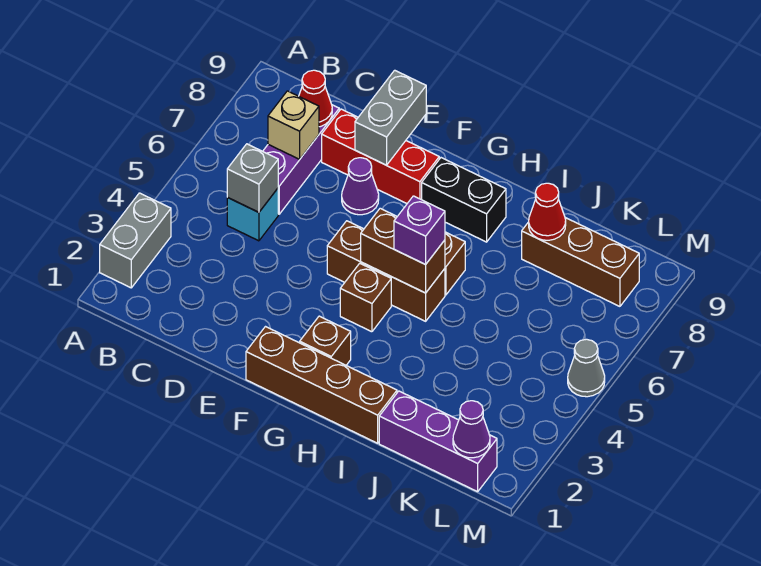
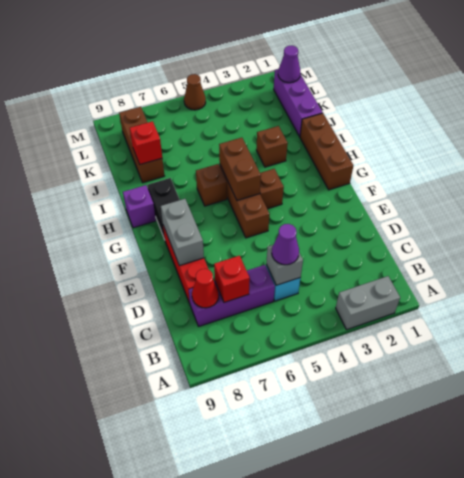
tan 1x1 brick [268,91,319,159] -> red 1x1 brick [214,256,250,302]
purple 1x1 cone [342,158,379,215] -> purple 1x1 cone moved to [272,224,299,265]
grey 1x2 brick [355,70,426,165] -> grey 1x2 brick turned to [161,199,204,266]
brown 1x4 brick [246,327,397,443] -> brown 1x3 brick [300,113,353,190]
brown 1x1 brick [300,316,351,365] -> brown 1x1 brick moved to [256,126,288,167]
purple 1x1 brick [394,196,445,264] -> purple 1x1 brick moved to [123,185,156,228]
red 1x1 cone [529,183,566,240] -> red 1x1 brick [130,121,162,164]
grey 1x1 cone [568,339,605,397] -> brown 1x1 cone [184,74,206,110]

